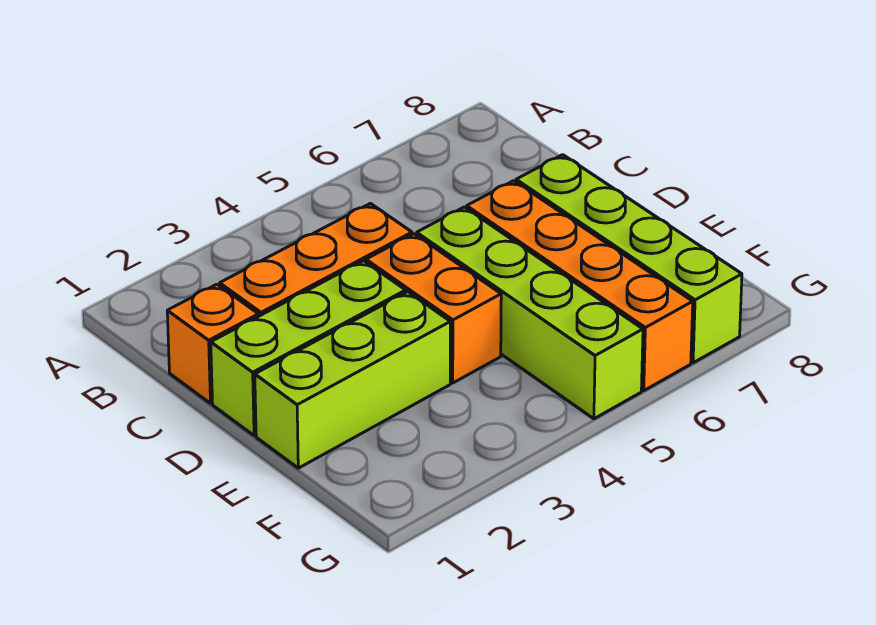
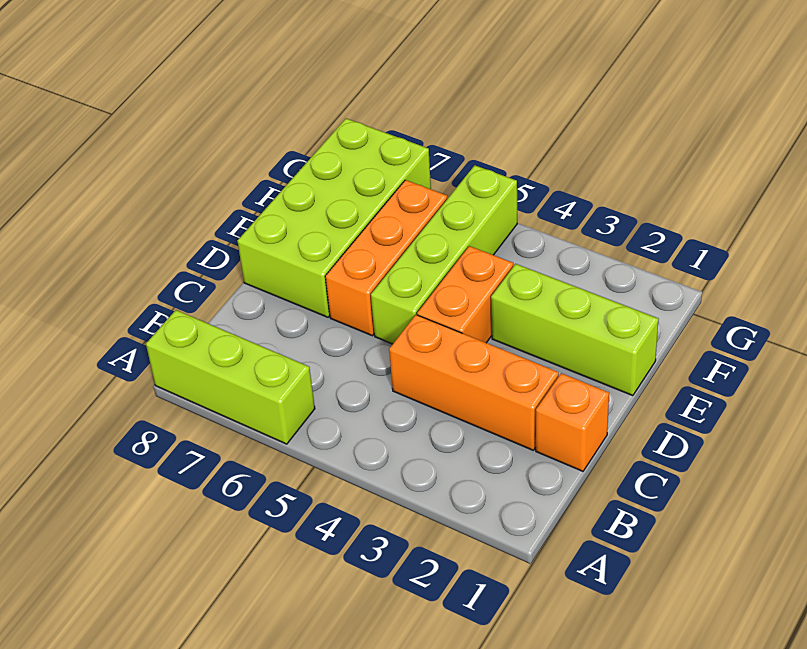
lime 1x3 brick [211,261,406,436] -> lime 1x3 brick moved to [146,310,315,444]
orange 1x4 brick [467,181,693,390] -> orange 1x3 brick [325,180,448,336]
lime 1x4 brick [516,155,742,363] -> lime 2x4 brick [238,119,431,317]

